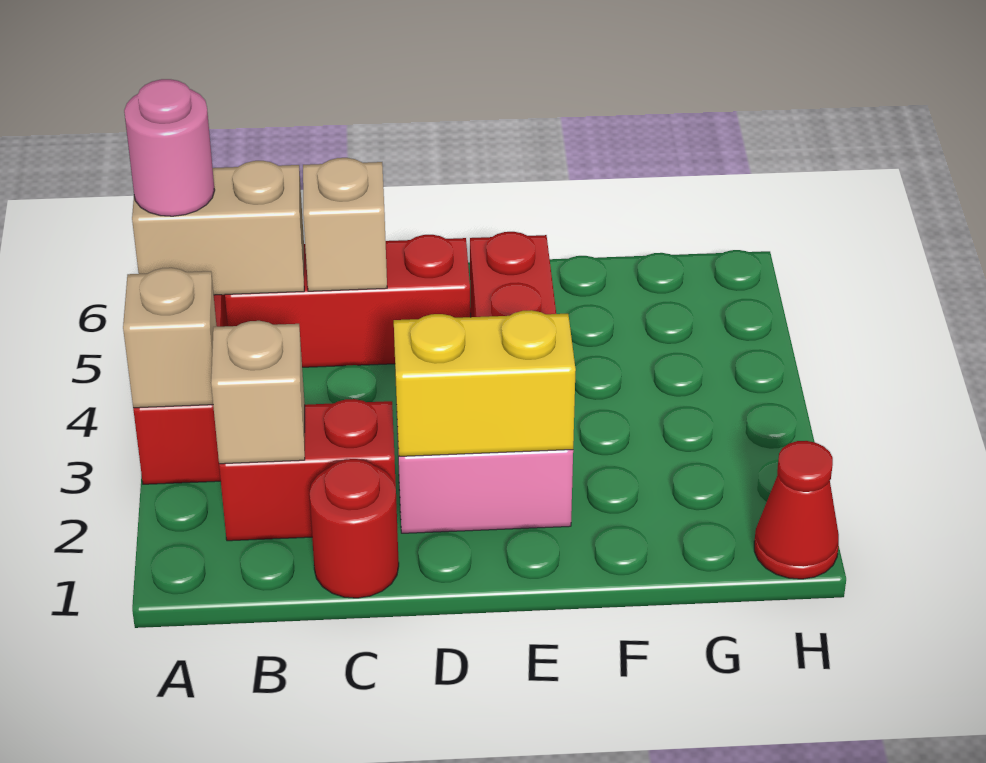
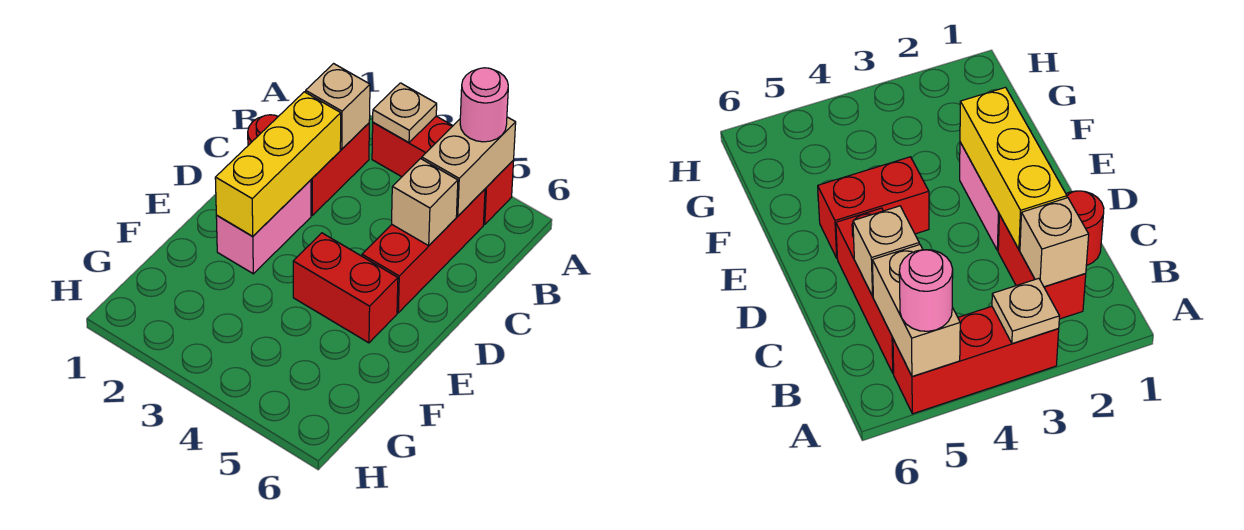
tan 1x1 brick [123,268,217,408] -> tan 1x1 plate [373,83,437,142]
yellow 1x2 brick [394,310,576,456] -> yellow 1x3 brick [215,92,341,236]
red 1x1 cone [754,441,839,579] -> none

